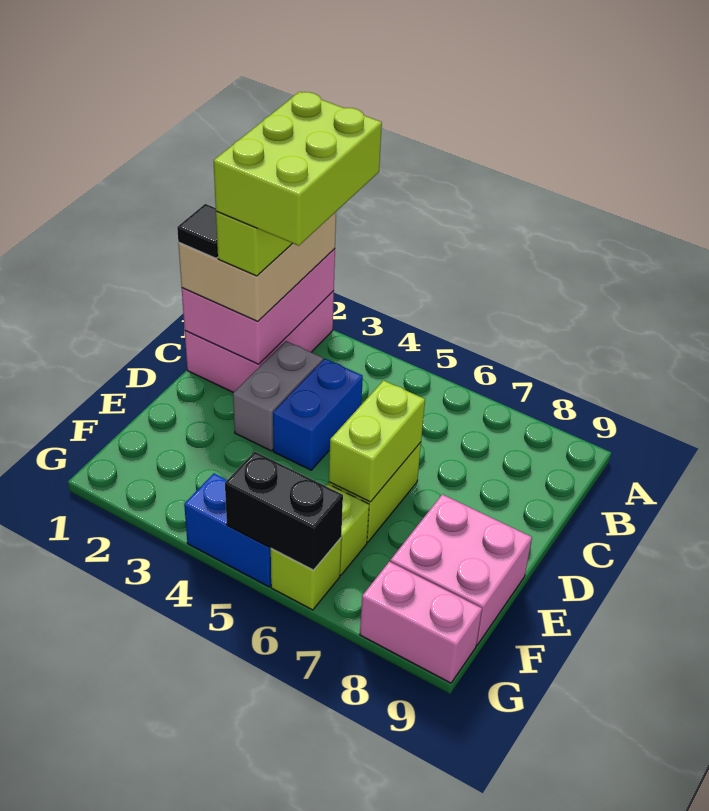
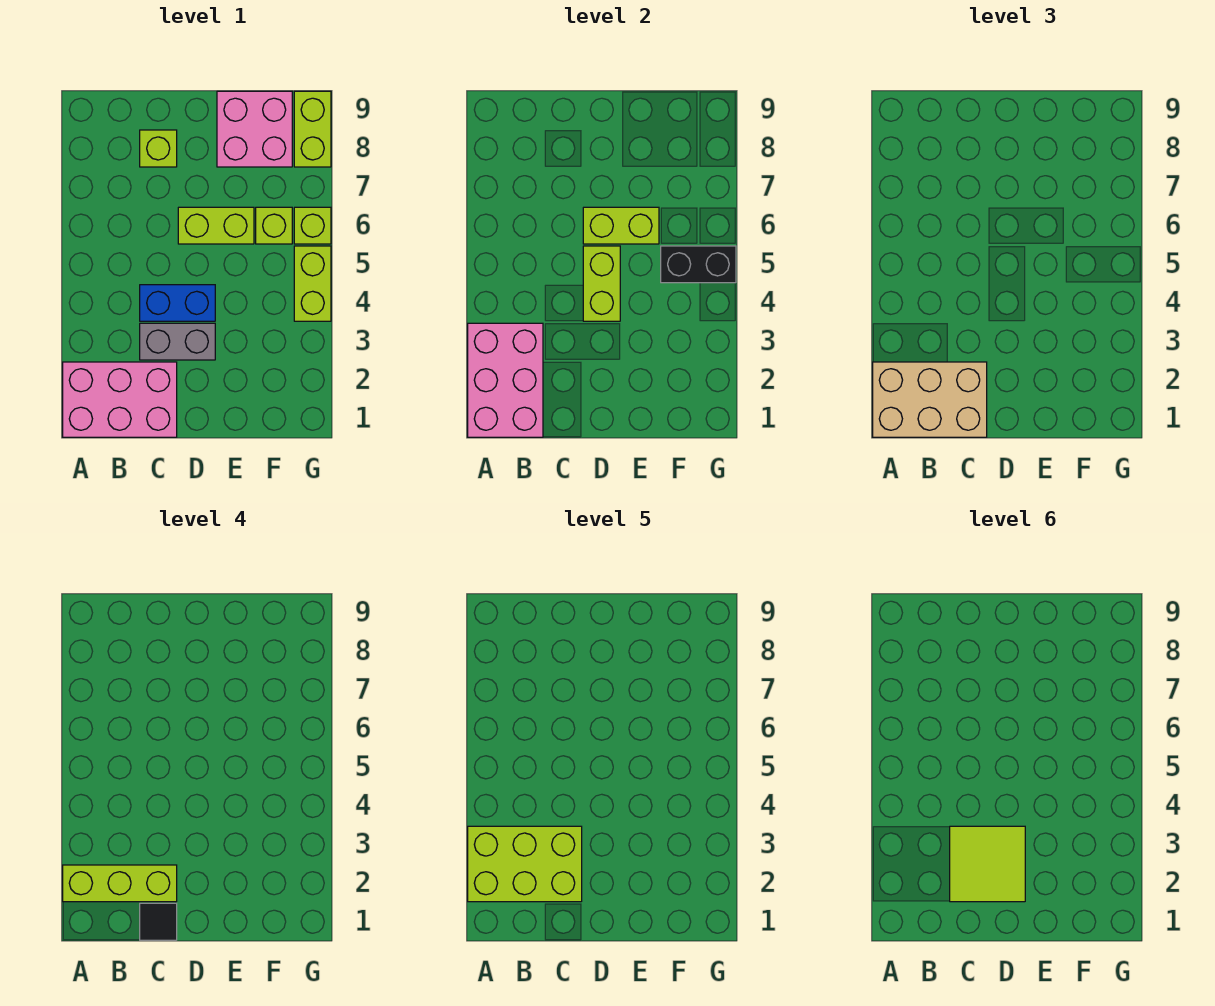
pink 2x3 brick [182,249,335,364] -> pink 2x3 brick turned to [468,323,543,437]
none -> lime 2x2 tile [950,826,1025,902]
none -> lime 1x1 brick [140,130,177,167]
none -> lime 1x2 brick [583,246,620,321]
blue 1x2 brick [184,473,271,587] -> lime 1x2 brick [294,246,331,321]
black 1x2 brick [225,452,343,570] -> black 1x2 brick turned to [661,246,736,283]
pink 1x2 brick [360,562,482,683] -> lime 1x2 brick [294,91,331,167]

